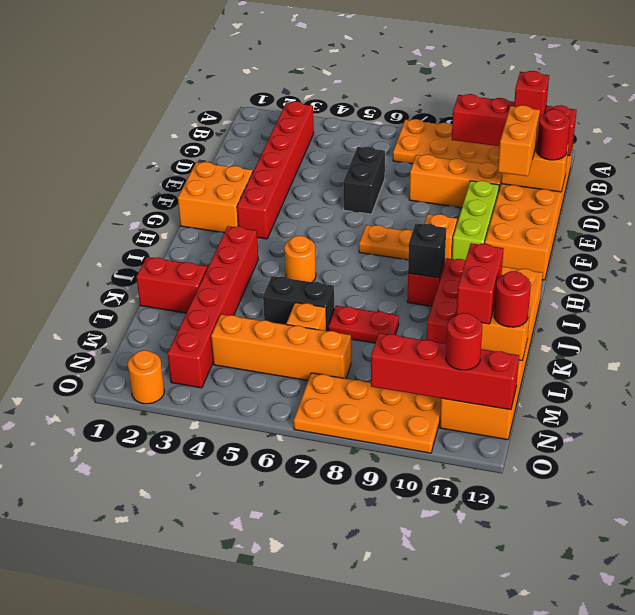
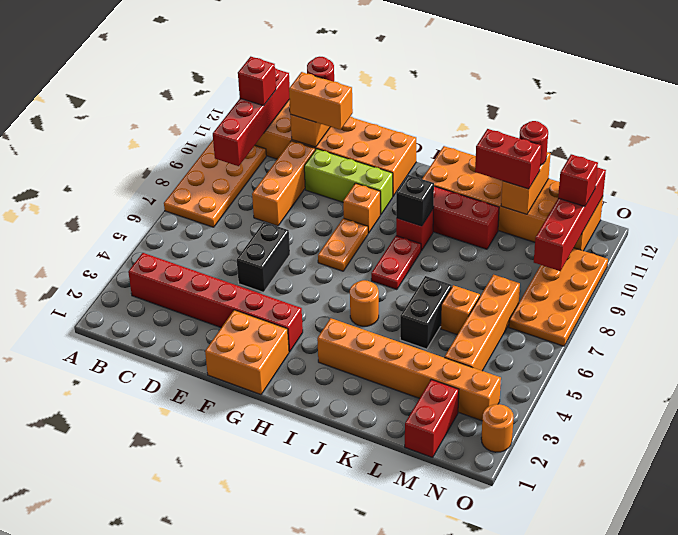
black 1x2 brick [343,147,385,214] -> black 1x2 brick turned to [237,222,290,292]
red 1x6 brick [168,226,258,388] -> orange 1x6 brick [317,318,501,421]
red 1x2 brick [136,257,207,313] -> red 1x2 brick moved to [405,380,459,458]
red 1x2 plate [328,306,399,343] -> red 1x2 plate moved to [371,236,421,290]
red 1x1 round brick [446,313,482,370] -> red 1x1 brick [558,154,598,206]

